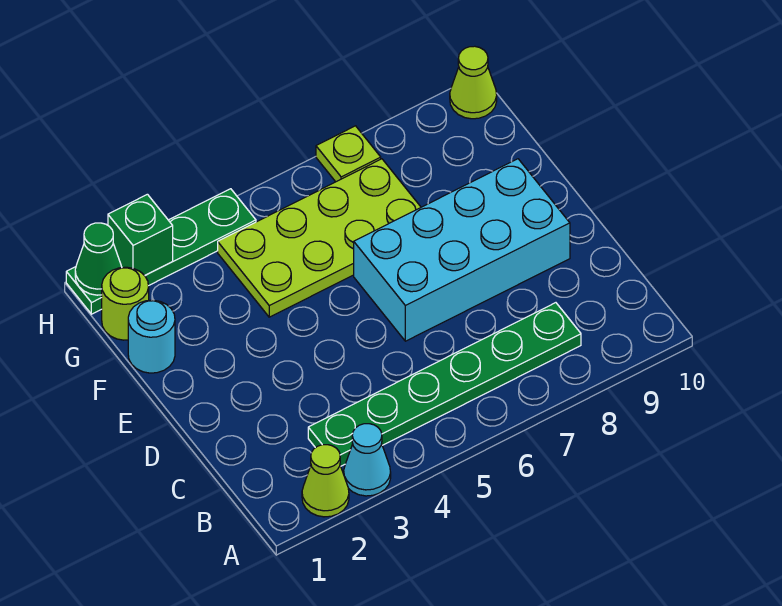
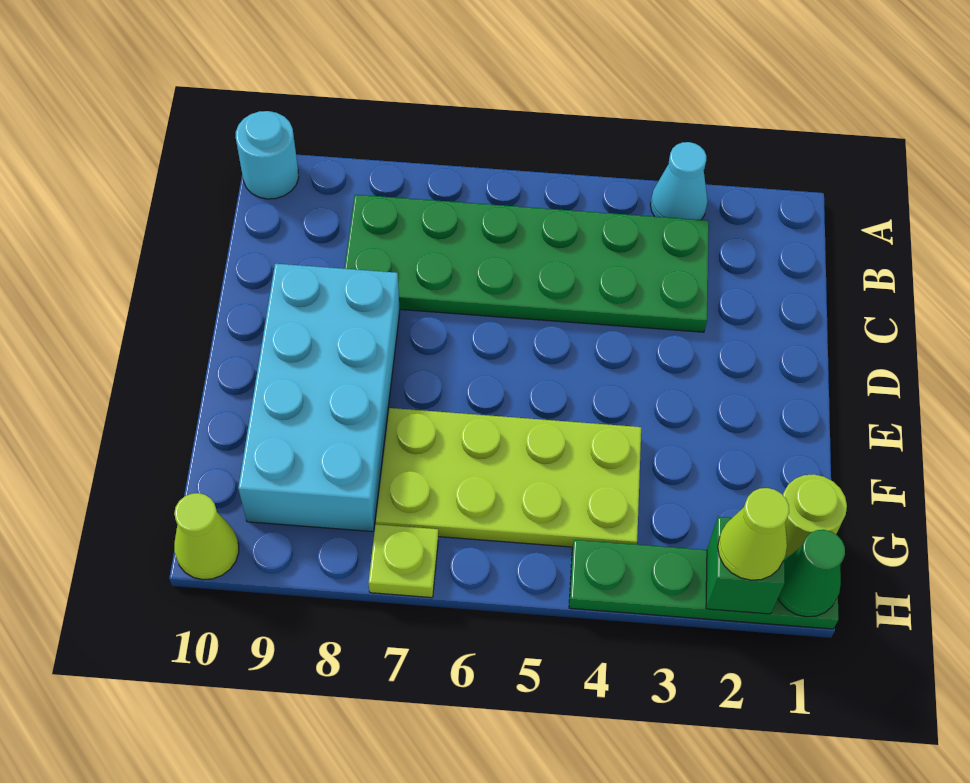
lime 1x1 cone [302,445,349,517] -> lime 1x1 cone moved to [718,488,789,580]
green 1x6 plate [308,303,581,466] -> green 2x6 plate [344,195,709,332]
cyan 2x4 brick [354,159,570,341] -> cyan 2x4 brick turned to [238,264,400,532]
cyan 1x1 round brick [128,300,175,373] -> cyan 1x1 round brick moved to [236,111,299,199]

